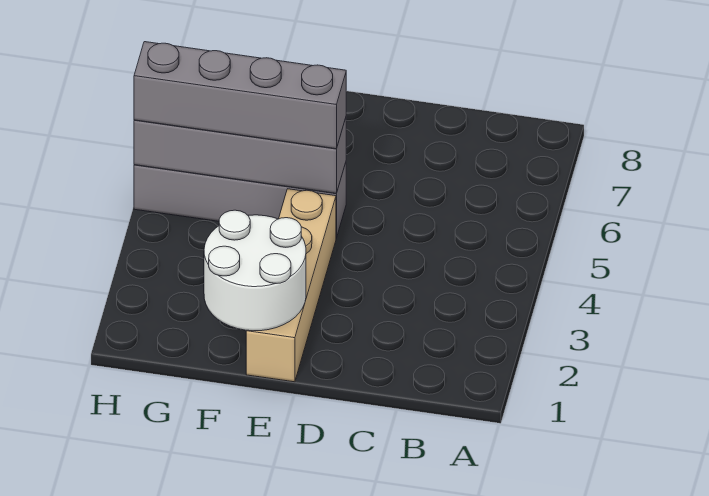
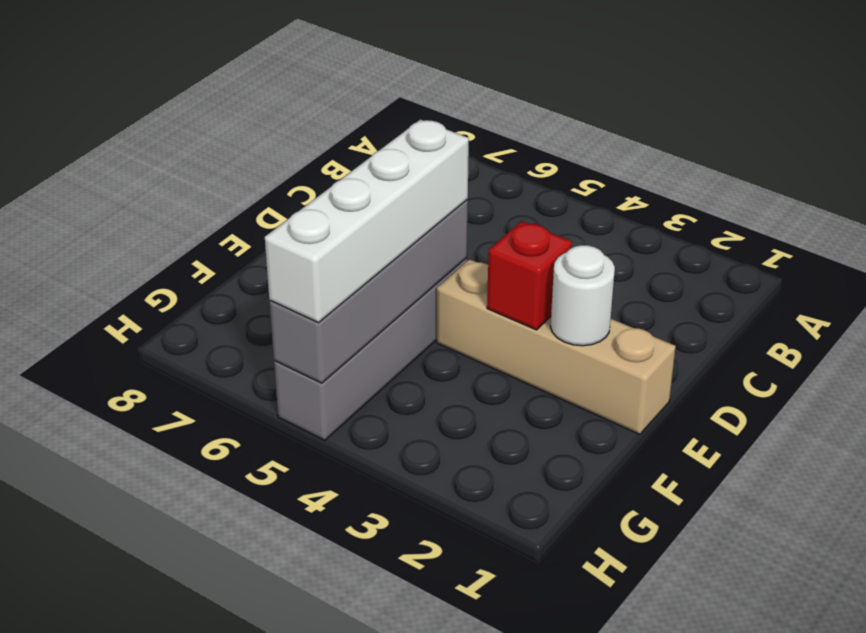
white 2x2 round brick [204,210,306,331] -> white 1x1 round brick [551,245,615,346]
none -> red 1x1 brick [487,221,572,330]
grey 1x4 brick [134,42,346,149] -> white 1x4 brick [265,120,469,323]

